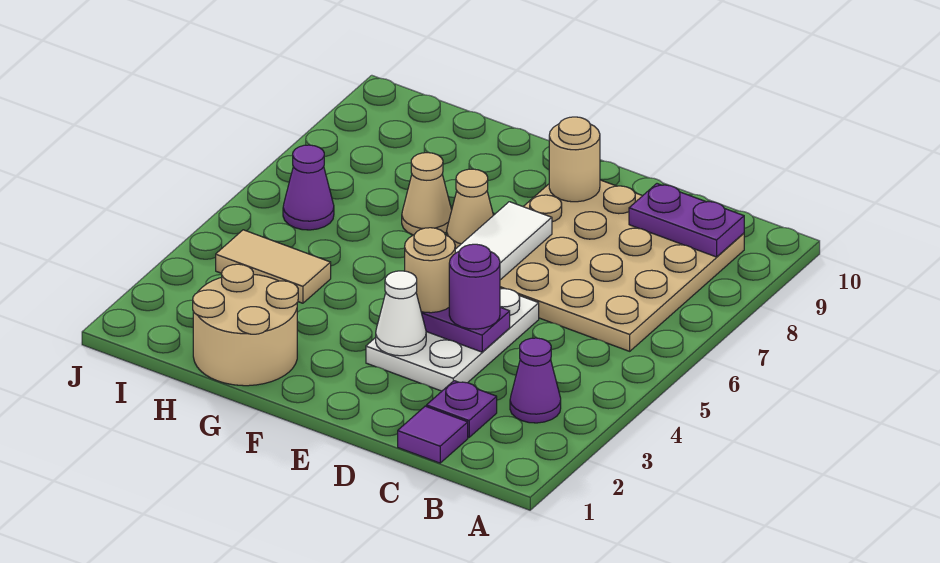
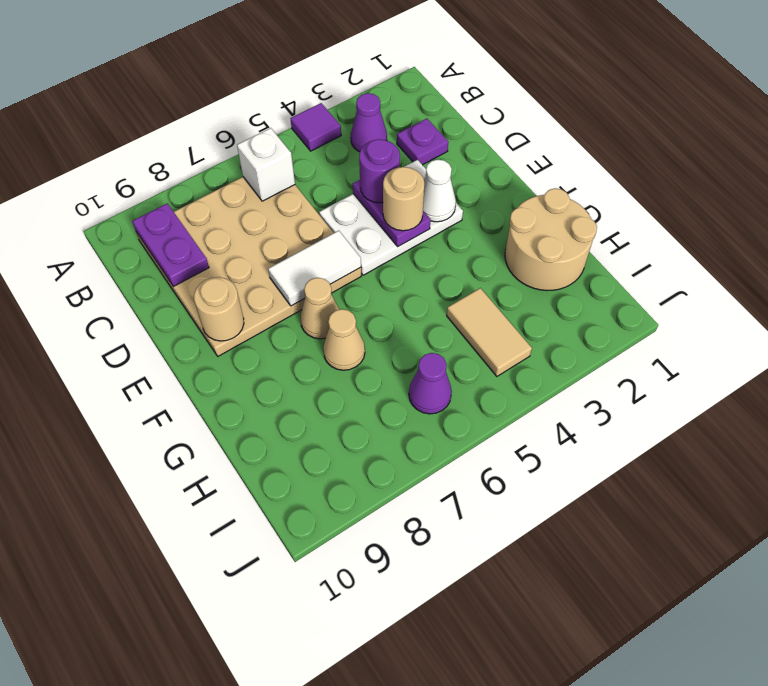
none -> white 1x1 brick [237,128,295,201]
purple 1x1 tile [398,406,468,463] -> purple 1x1 tile moved to [290,103,341,151]

